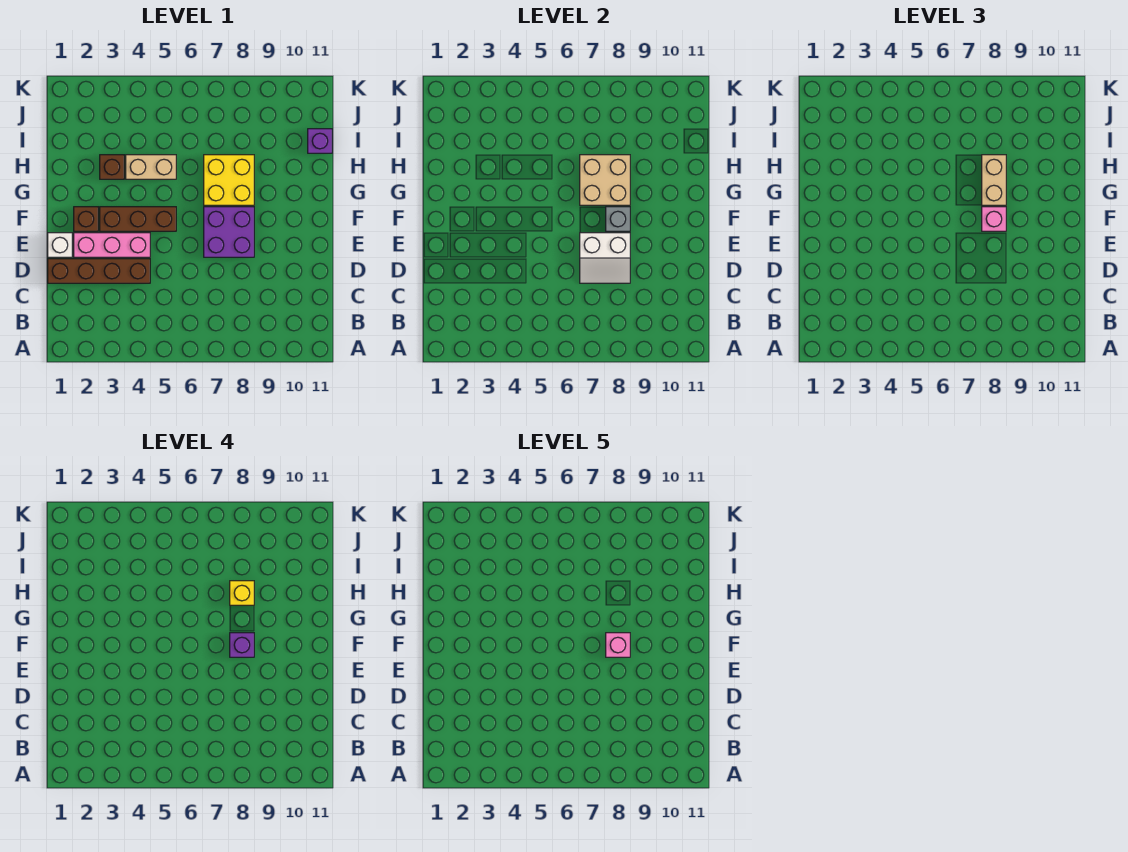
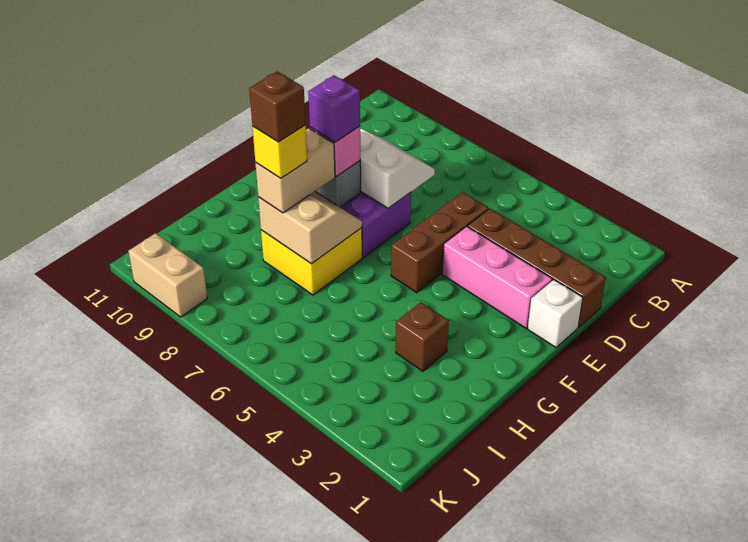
brown 1x1 brick [74,207,98,231] -> brown 1x1 brick moved to [249,72,305,142]
brown 1x3 brick [100,207,176,231] -> brown 1x3 brick turned to [391,192,489,293]
pink 1x1 brick [606,633,630,657] -> none
tan 2x2 brick [580,155,630,205] -> tan 2x2 slope [258,192,362,264]
tan 1x2 brick [126,155,176,179] -> tan 1x2 brick moved to [128,233,207,317]
purple 1x1 brick [308,129,332,153] -> none

